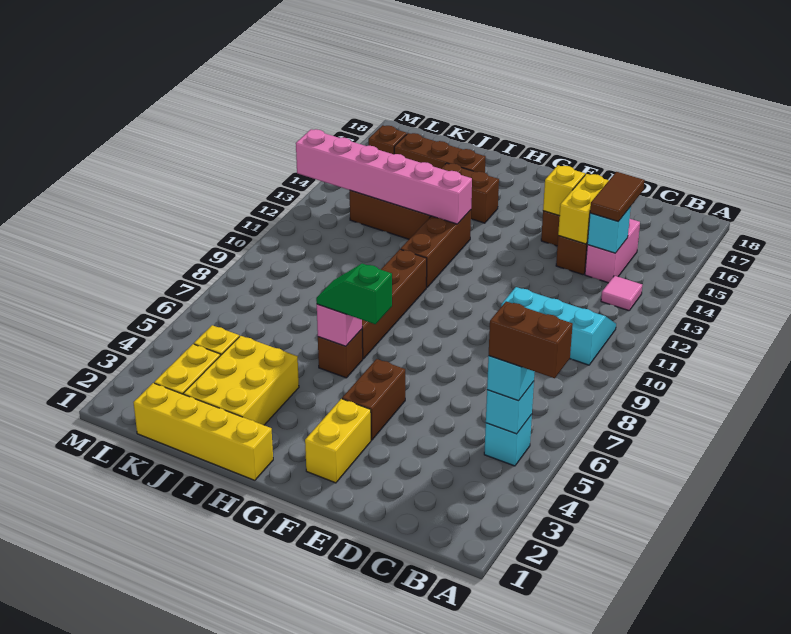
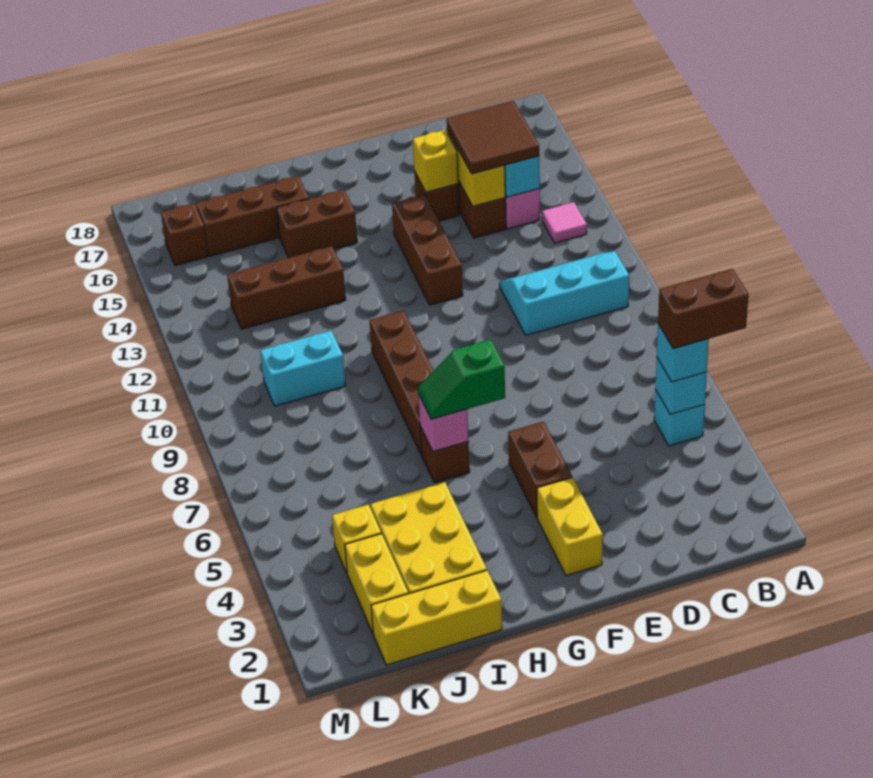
brown 1x2 tile [590,172,644,221] -> brown 2x2 tile [447,101,539,174]
yellow 1x4 brick [134,383,273,480] -> yellow 1x3 brick [371,570,502,665]
brown 1x3 brick [401,210,471,288] -> brown 1x3 brick moved to [392,194,463,305]
pink 1x6 brick [296,129,472,224] -> none
none -> cyan 1x2 brick [260,331,346,406]

